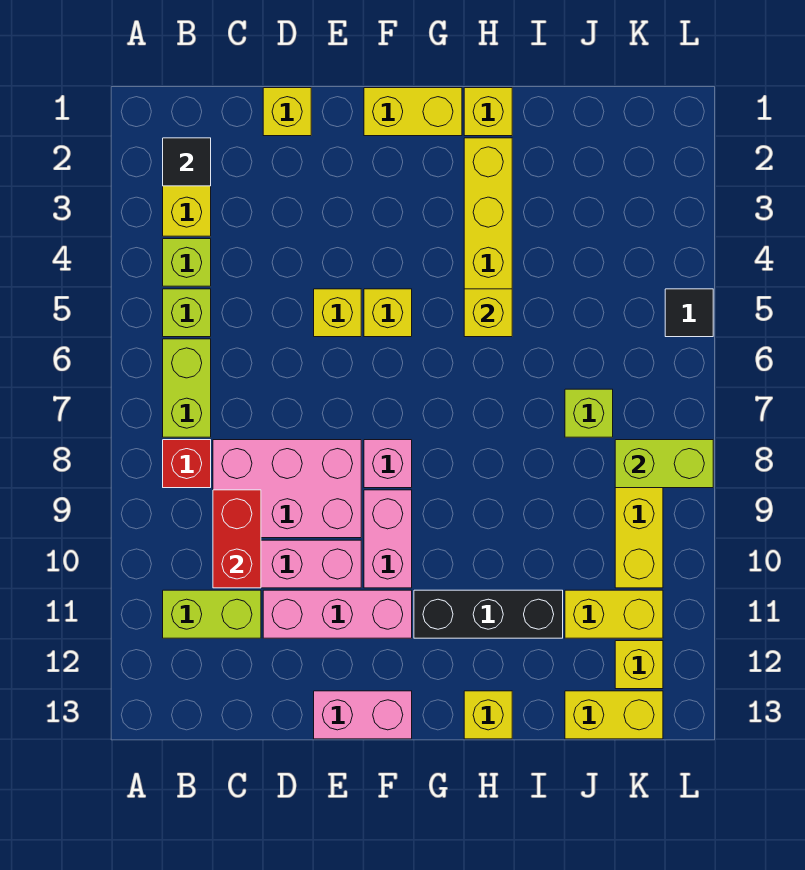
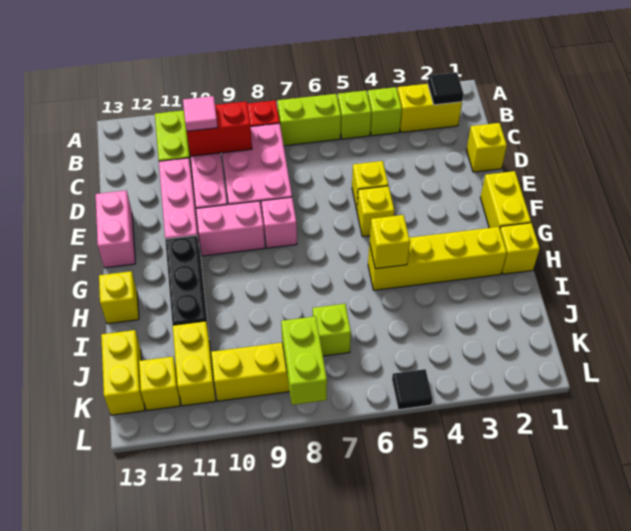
none -> pink 1x1 tile [183,96,218,131]

